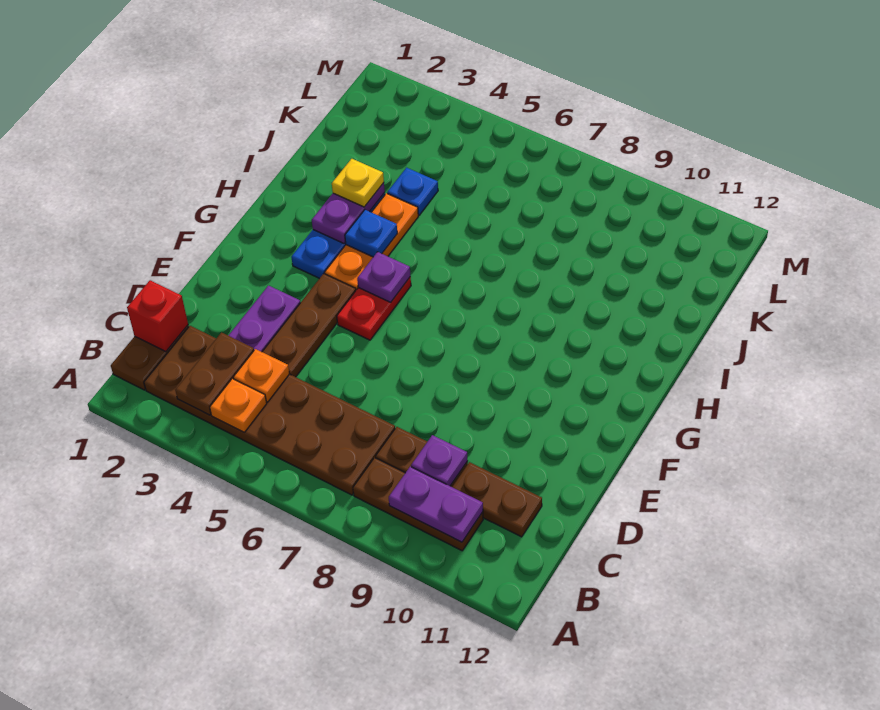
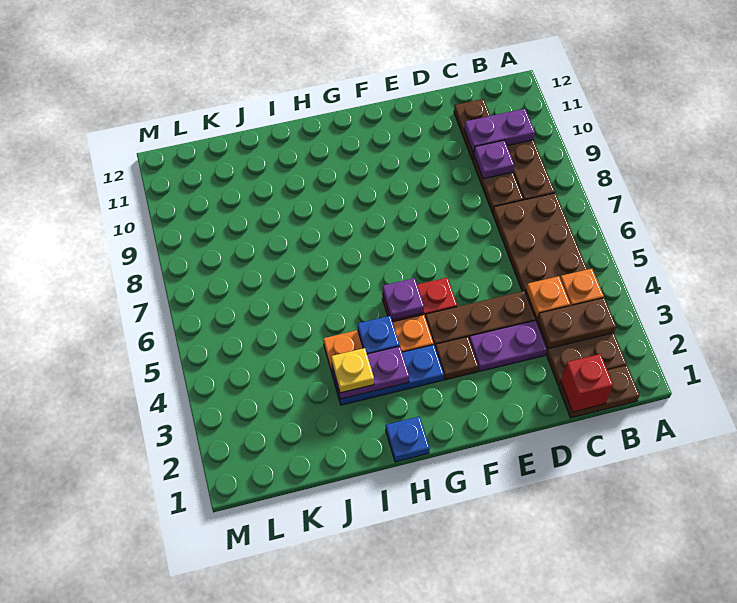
purple 1x2 plate [389,467,483,542] -> purple 1x2 plate turned to [464,109,535,153]
none -> brown 1x1 plate [435,337,478,380]
blue 1x1 plate [387,168,438,215] -> blue 1x1 plate moved to [386,417,430,462]

